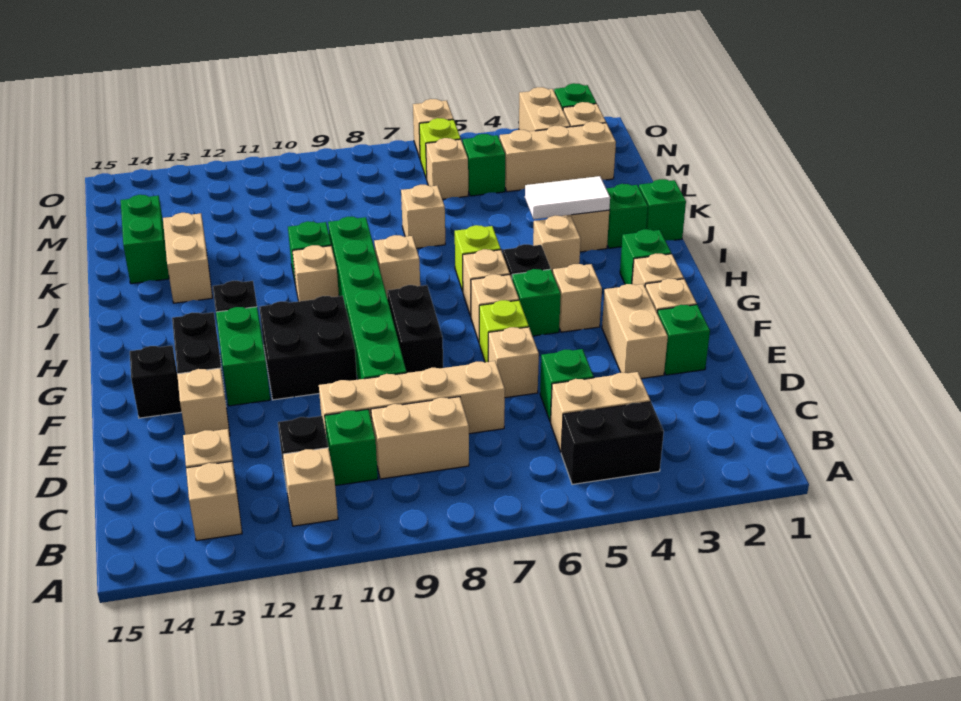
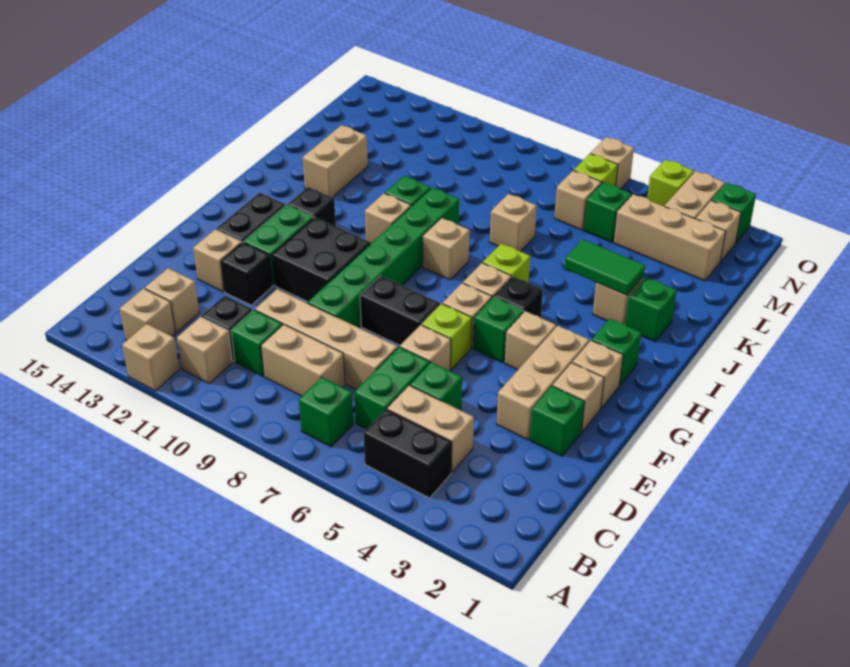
tan 1x2 brick [602,284,668,379] -> tan 1x3 brick [497,326,589,440]
black 1x2 brick [387,285,443,373] -> black 1x2 brick turned to [360,276,440,345]
black 1x1 brick [130,346,181,418] -> black 1x1 brick moved to [221,242,273,305]
tan 1x1 brick [533,216,581,273] -> tan 1x1 brick moved to [122,324,179,391]
green 1x1 brick [639,179,686,241] -> green 1x1 brick moved to [299,377,353,447]
white 1x2 tile [525,176,610,219] -> green 1x2 tile [564,239,645,295]
green 1x2 brick [121,195,169,284] -> green 1x2 brick moved to [355,347,429,429]
none -> lime 1x1 brick [647,160,694,206]

